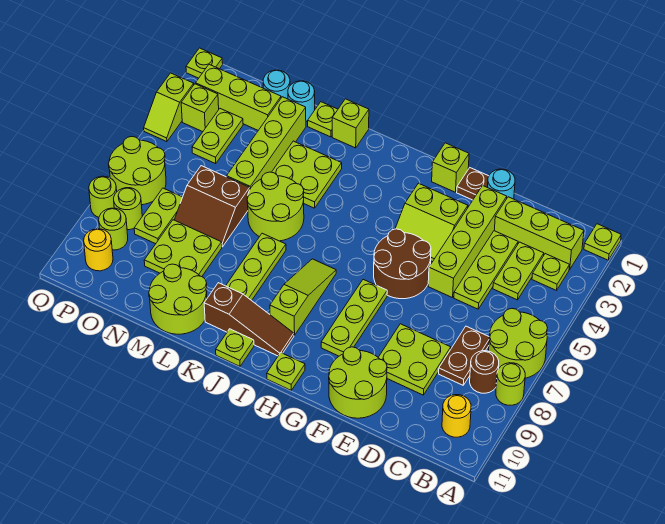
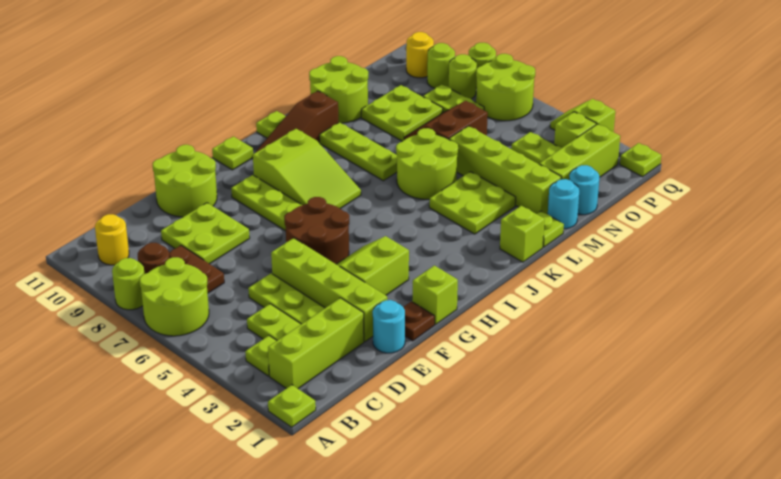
lime 1x3 slope [270,259,336,335] -> lime 2x3 slope [253,129,361,208]

